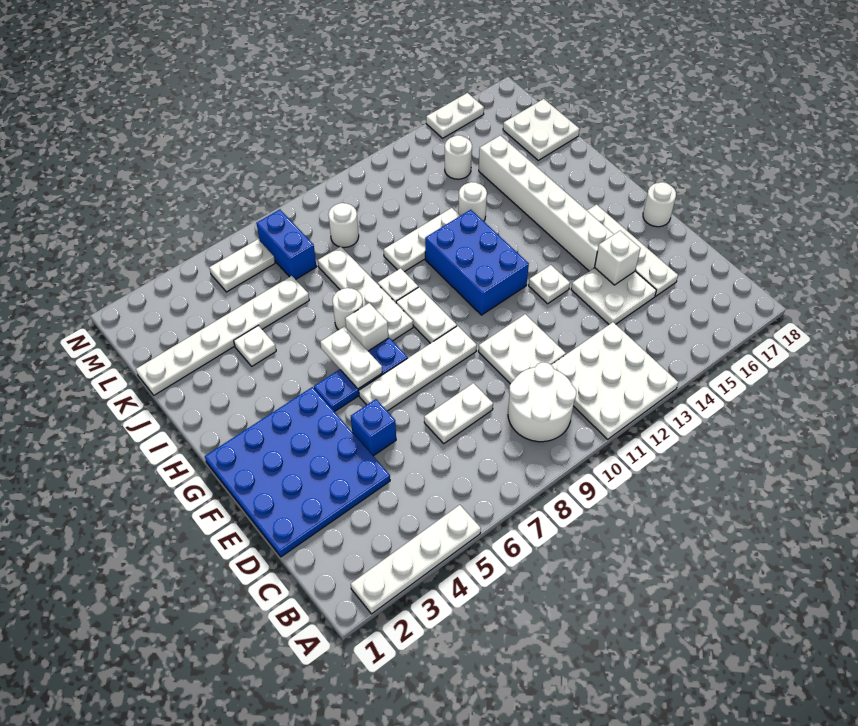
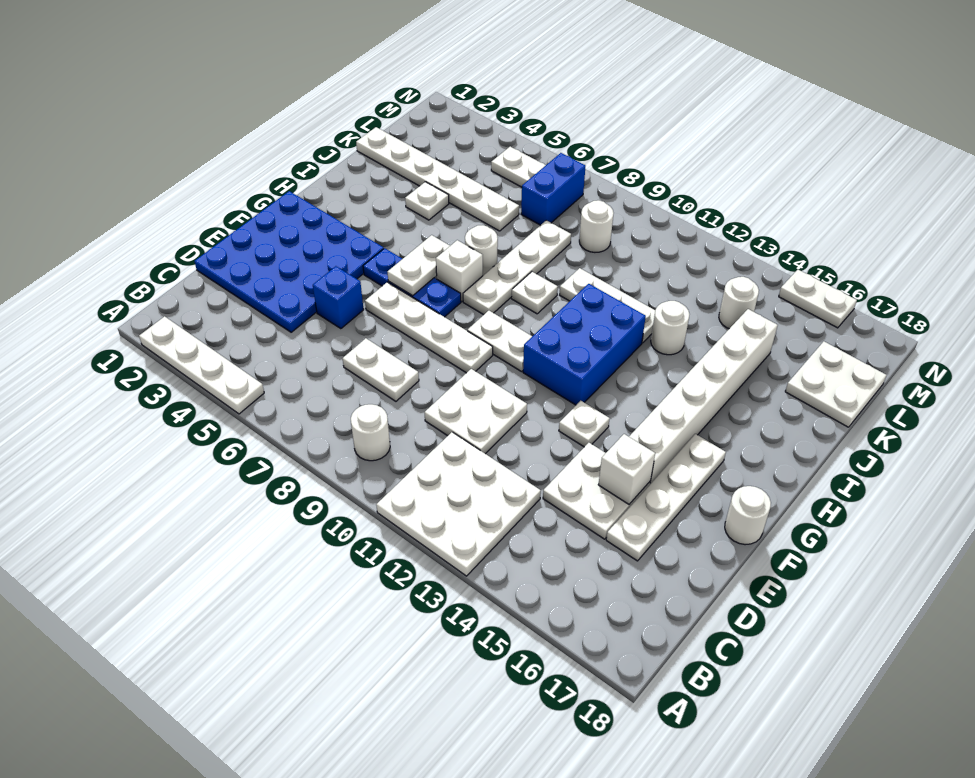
white 2x2 round brick [508,362,576,442] -> white 1x1 round brick [351,404,390,461]
white 1x2 plate [396,287,457,343] -> white 1x2 plate turned to [468,311,532,372]

